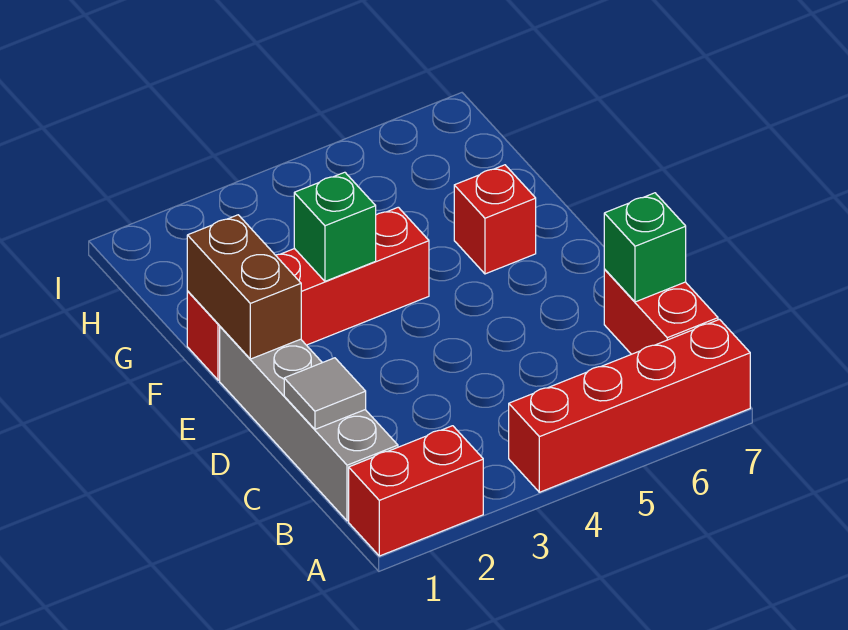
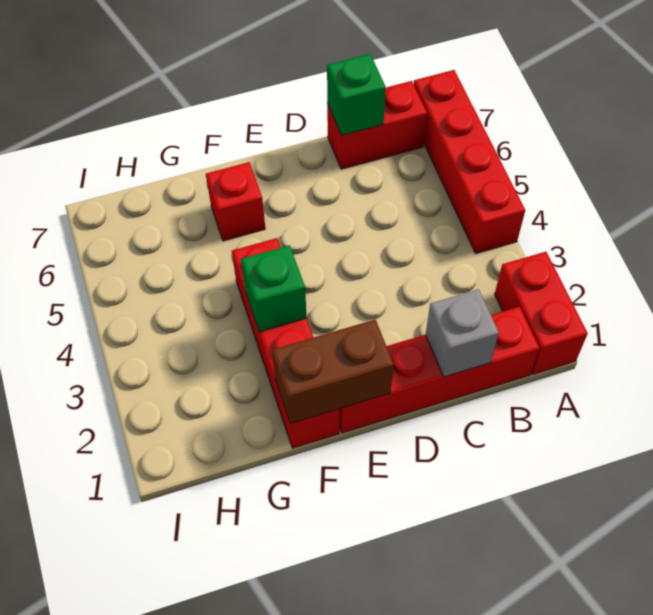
grey 1x4 brick [220,327,398,521] -> red 1x4 brick [339,307,539,433]
grey 1x1 tile [284,358,366,429] -> grey 1x1 brick [425,289,499,377]

